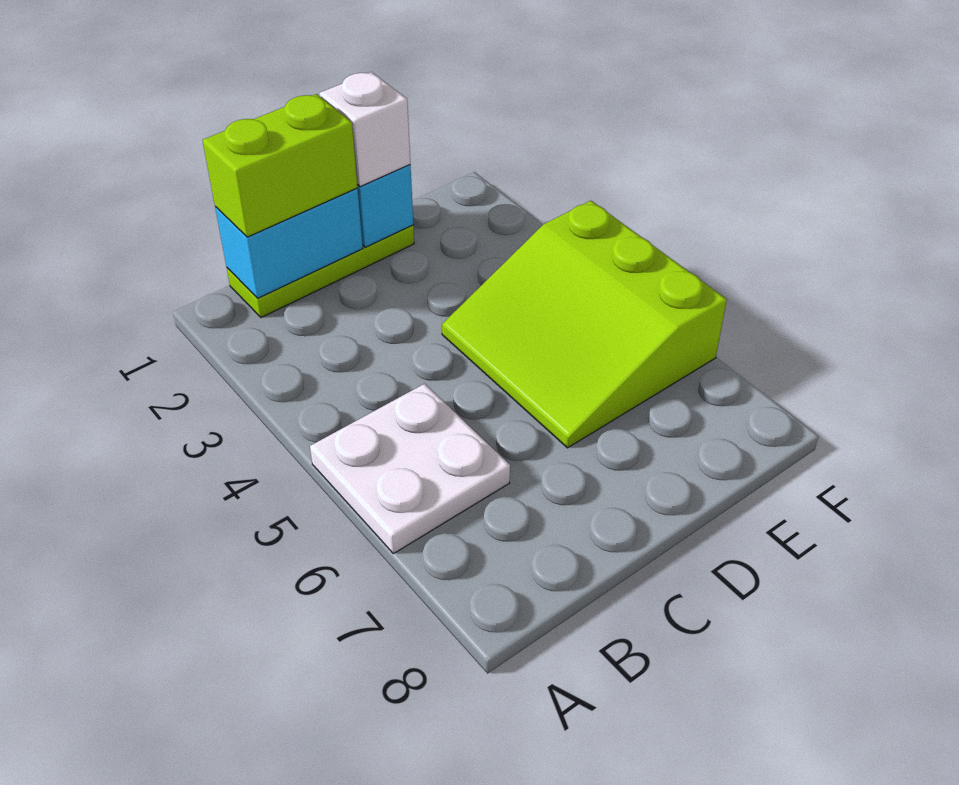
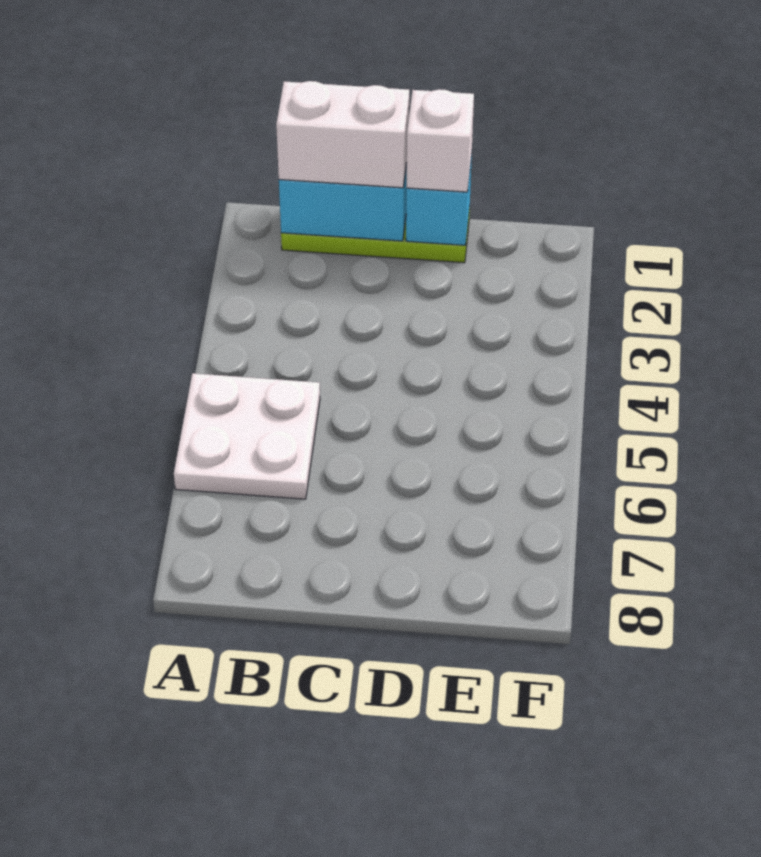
lime 1x2 brick [203,94,358,237] -> white 1x2 brick [276,81,409,188]
lime 3x3 slope [442,201,727,448] -> none

